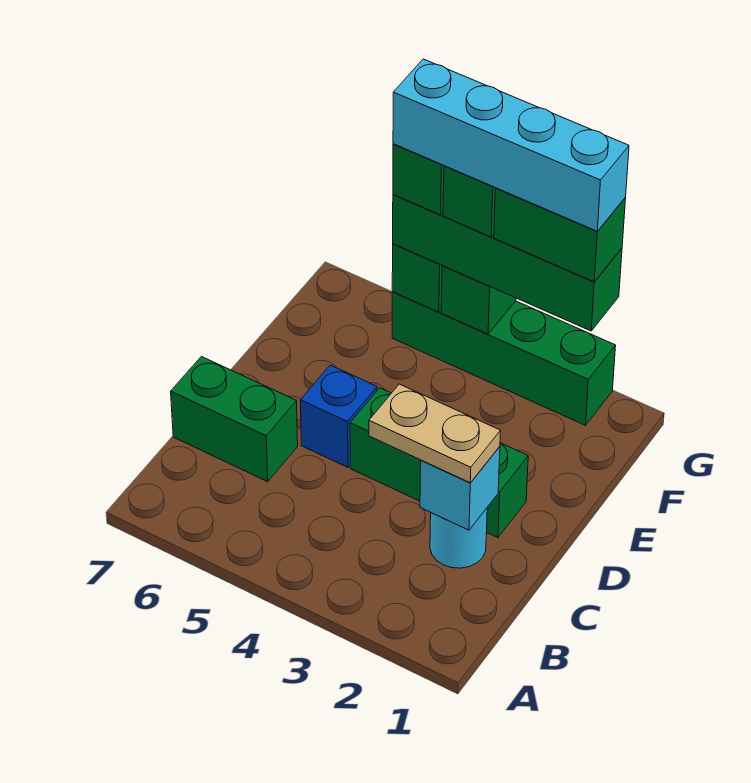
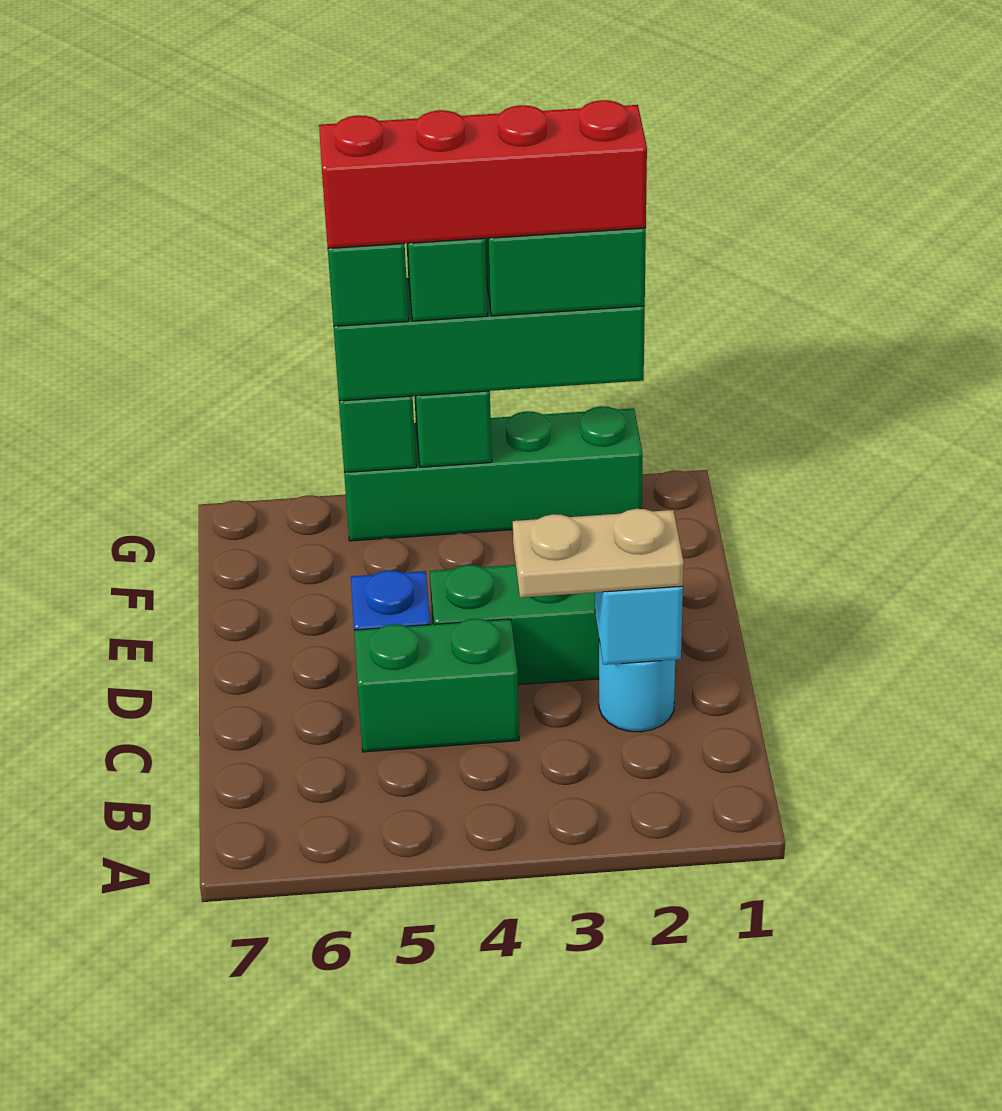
green 1x2 brick [171,357,298,482] -> green 1x2 brick moved to [354,619,519,752]
cyan 1x4 brick [393,59,629,231] -> red 1x4 brick [319,100,647,248]

